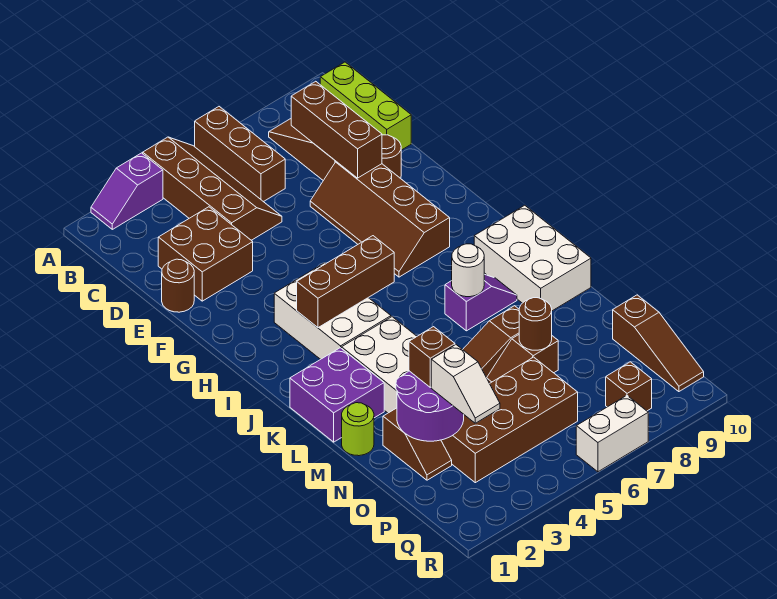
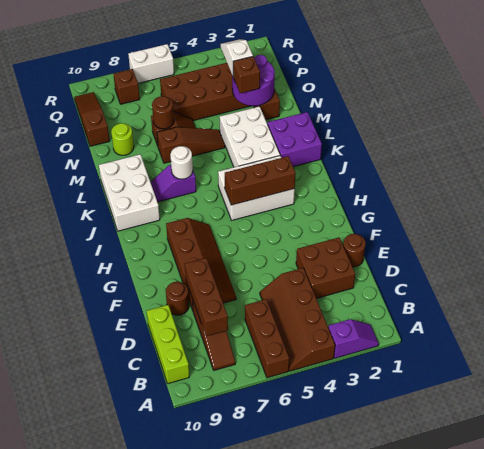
white 2x3 brick [274,263,391,359] -> white 2x3 brick turned to [218,155,295,220]
lime 1x1 round brick [342,403,374,456] -> lime 1x1 round brick moved to [111,123,134,155]

